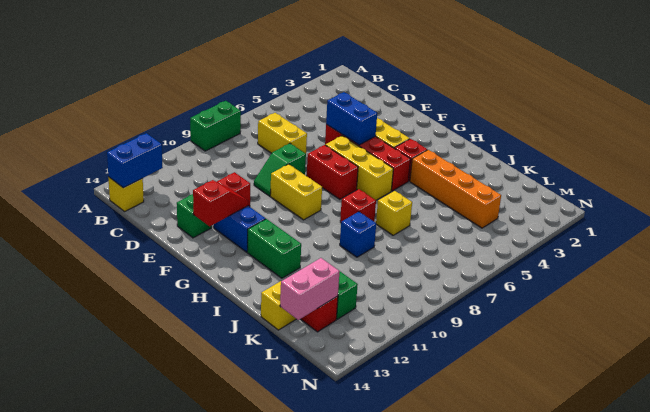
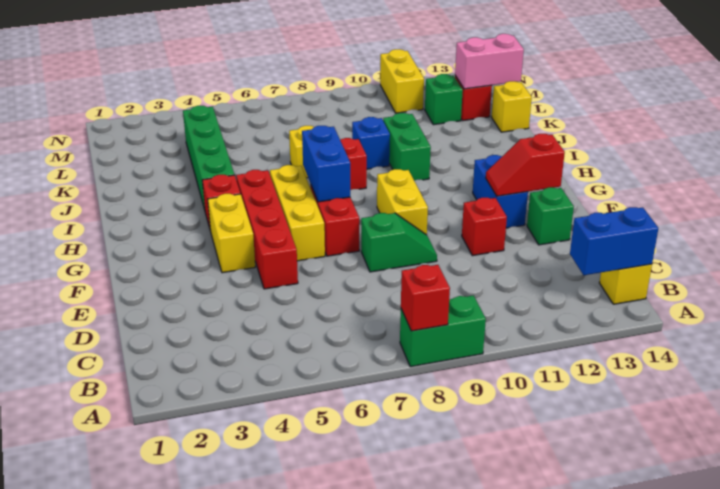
none -> red 1x1 brick [401,265,450,331]
yellow 1x2 brick [258,113,307,153] -> yellow 1x2 brick moved to [380,49,424,113]
blue 1x2 brick [326,92,377,145] -> blue 1x2 brick moved to [302,126,350,202]
green 1x2 brick [247,219,301,278] -> green 1x2 brick moved to [383,113,431,181]
orange 1x4 brick [410,150,501,228] -> green 1x4 brick [183,106,234,210]

